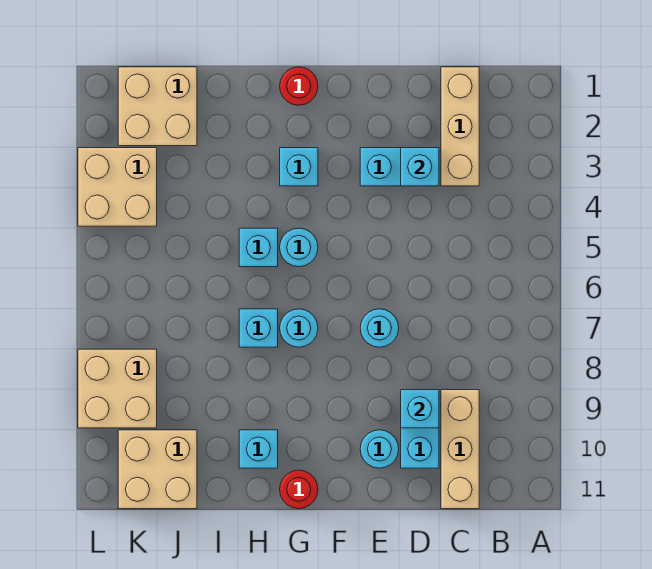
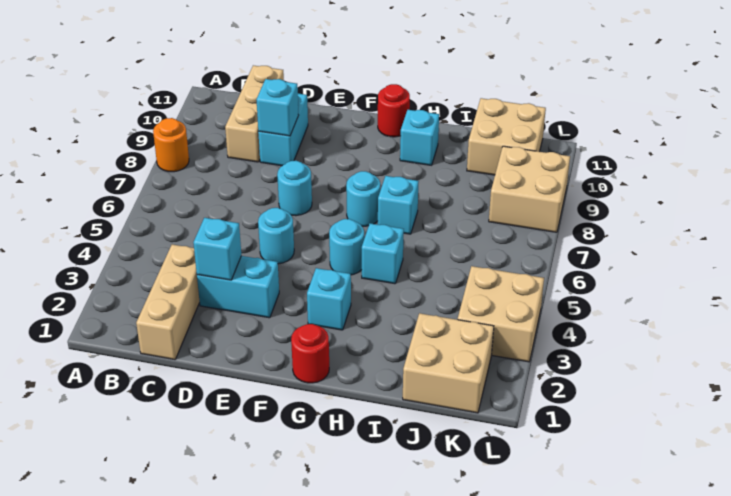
none -> orange 1x1 round brick [153,118,189,172]
cyan 1x1 round brick [360,430,399,468] -> cyan 1x1 round brick moved to [258,208,294,264]

